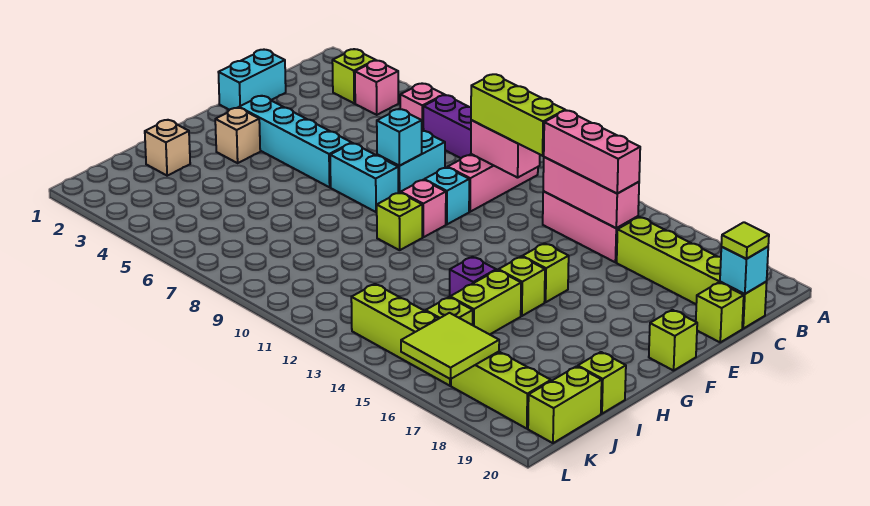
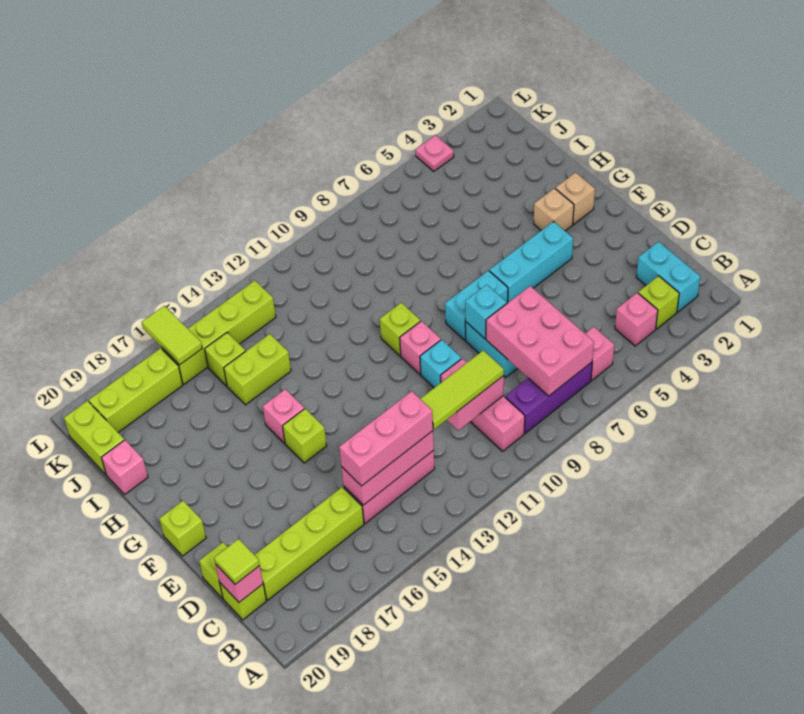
none -> pink 2x3 brick [486,286,594,396]
lime 1x3 brick [471,74,565,156] -> lime 1x3 tile [421,350,504,429]
cyan 1x1 brick [720,247,768,294] -> pink 1x1 brick [215,564,263,602]
cyan 1x2 brick [218,50,286,110] -> cyan 1x2 brick moved to [636,242,700,312]
cyan 1x4 brick [239,96,352,187] -> cyan 1x3 brick [489,221,573,302]
lime 1x1 brick [499,257,545,316] -> pink 1x1 brick [263,389,304,443]
purple 1x1 brick [450,257,496,296] -> none
lime 1x2 brick [450,270,521,334] -> lime 1x2 brick turned to [224,334,291,405]
tan 1x1 brick [145,120,190,176] -> tan 1x1 brick moved to [555,173,595,224]
lime 1x1 brick [578,352,626,414] -> pink 1x1 brick [101,440,148,494]
lime 2x2 tile [401,313,499,379] -> lime 1x2 tile [142,306,202,365]
none -> pink 1x1 plate [415,135,454,171]

